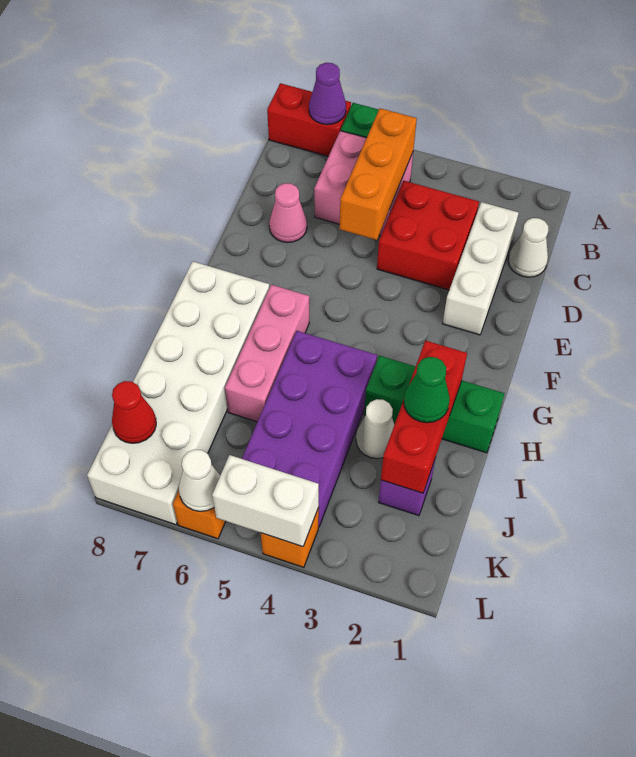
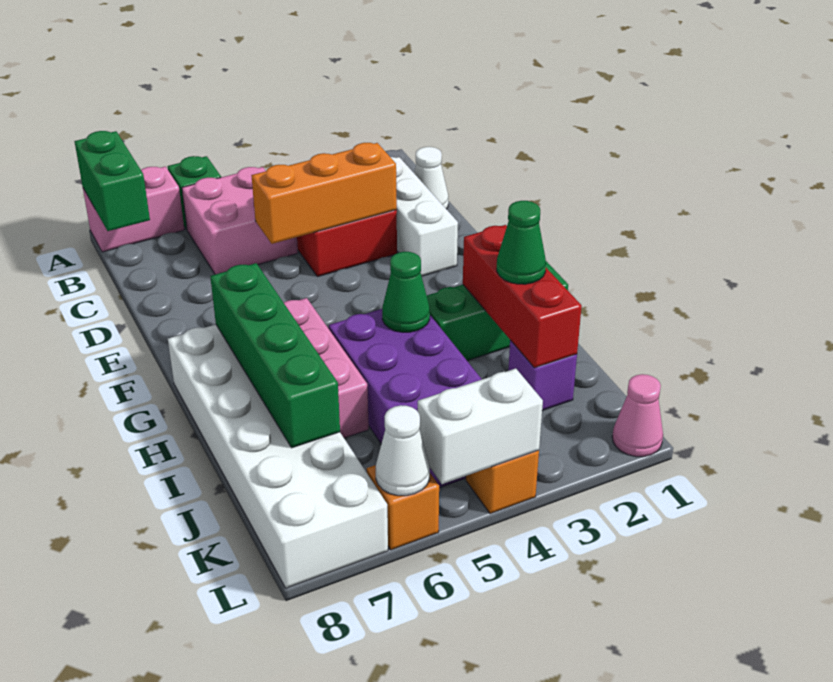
red 1x2 brick [267,83,351,156] -> pink 1x2 brick [83,166,184,252]
purple 1x1 cone [309,63,346,124] -> none
none -> green 1x2 brick [74,131,150,231]
orange 1x3 brick [340,108,417,240] -> orange 1x3 brick turned to [251,143,397,244]
pink 1x1 cone [269,183,307,243] -> pink 1x1 cone moved to [612,374,663,457]
none -> green 1x4 brick [210,263,340,448]
none -> green 1x1 cone [382,252,430,332]
white 1x1 cone [356,399,395,459] -> none
red 1x1 cone [112,381,156,443] -> none

